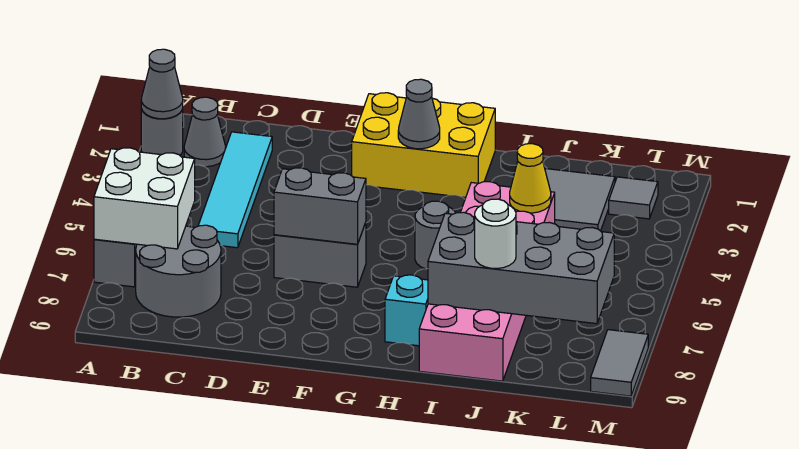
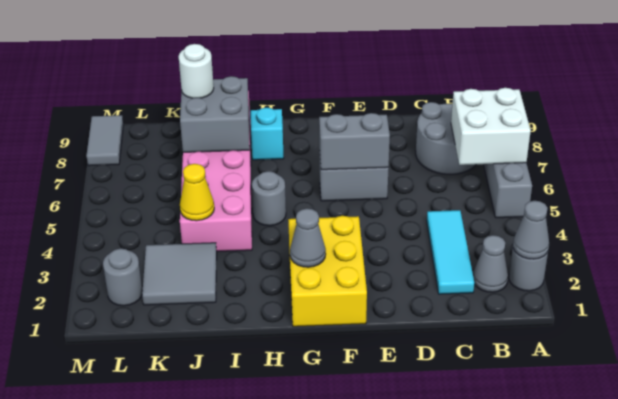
cyan 1x4 tile [198,132,272,248] -> cyan 1x3 tile [427,210,474,294]
yellow 2x3 brick [352,93,495,197] -> yellow 2x3 brick turned to [288,216,367,327]
grey 2x4 brick [428,212,614,324] -> grey 2x2 brick [180,76,250,152]
grey 1x1 tile [609,177,658,219] -> grey 1x1 round brick [103,248,142,306]

